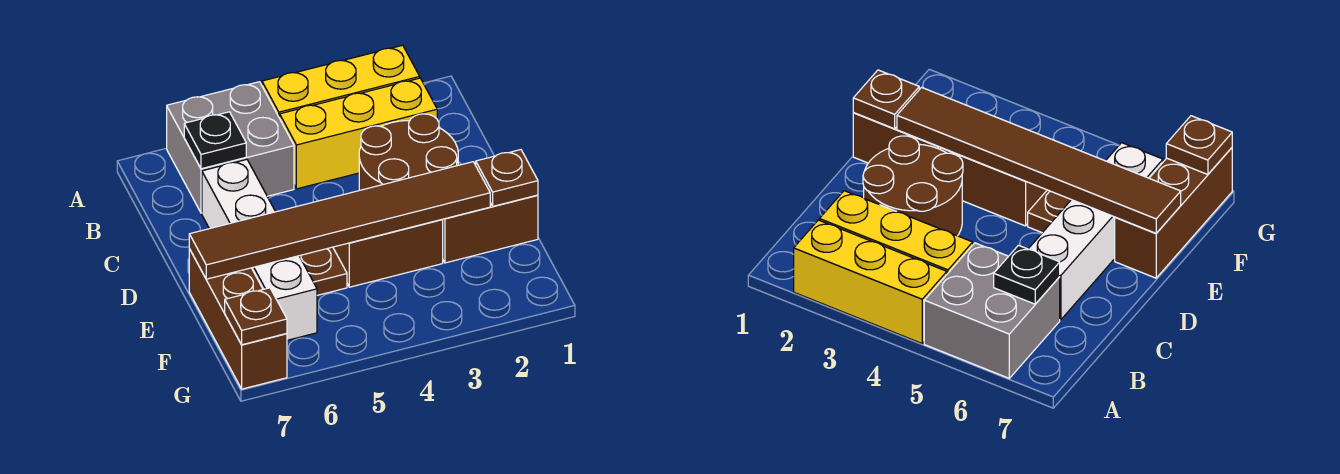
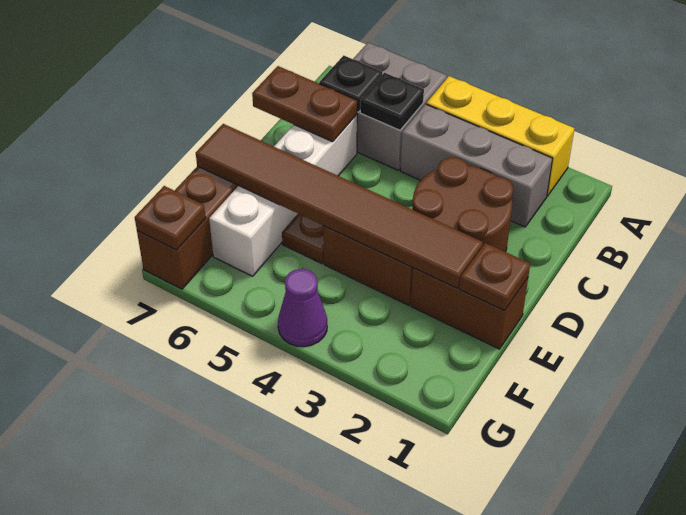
yellow 1x3 brick [280,78,437,189] -> grey 1x3 brick [401,104,552,227]
none -> black 1x1 plate [360,73,424,130]
none -> brown 1x2 plate [252,66,357,142]
none -> purple 1x1 cone [278,269,327,347]

